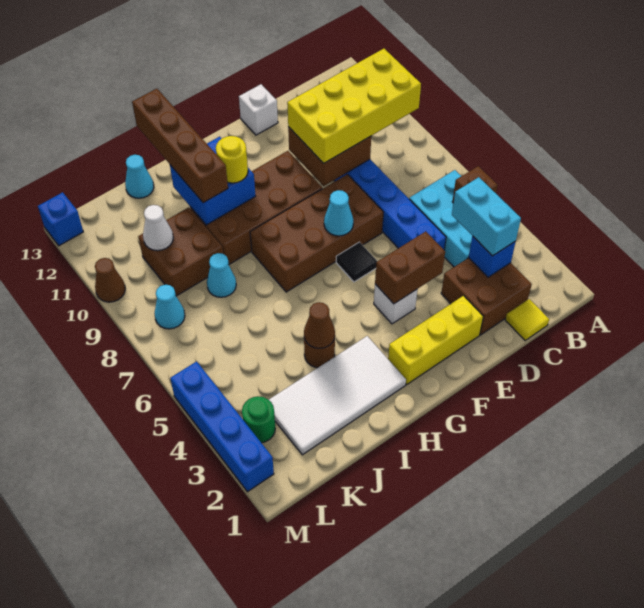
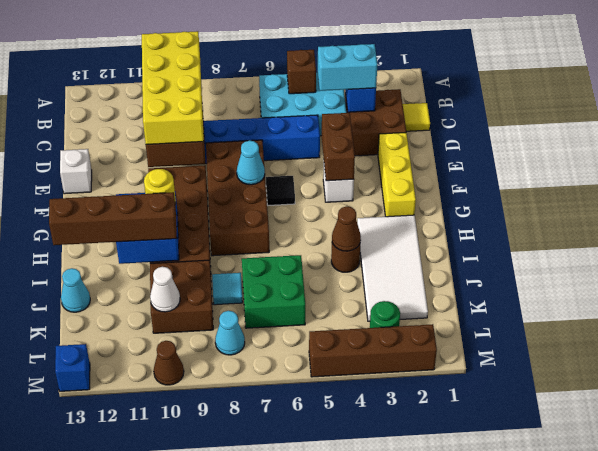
none -> green 2x2 brick [242,255,305,328]
cyan 1x1 cone [207,253,236,297] -> cyan 1x1 tile [212,273,243,305]
blue 1x4 brick [170,361,274,492] -> brown 1x4 brick [309,324,437,377]

